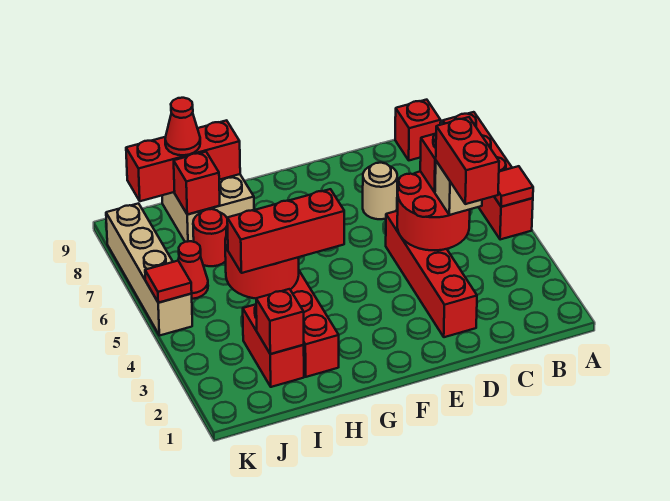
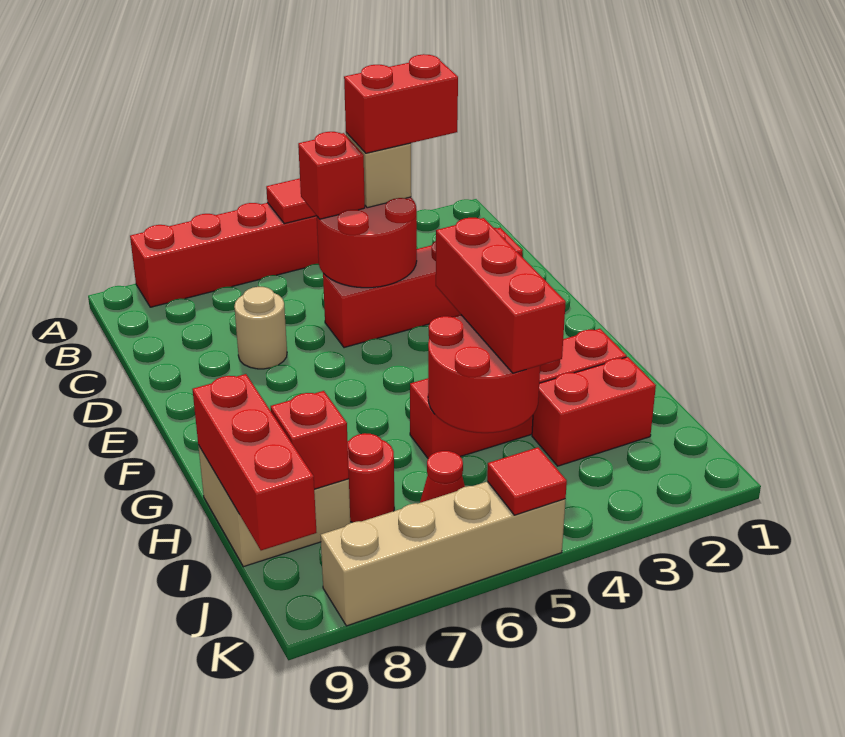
red 1x1 brick [395,100,441,160] -> none
red 1x1 brick [256,289,304,354] -> none
red 1x1 cone [165,98,200,155] -> none

